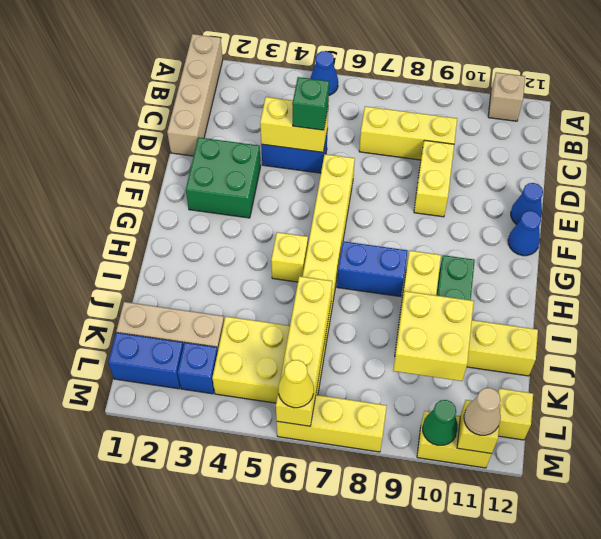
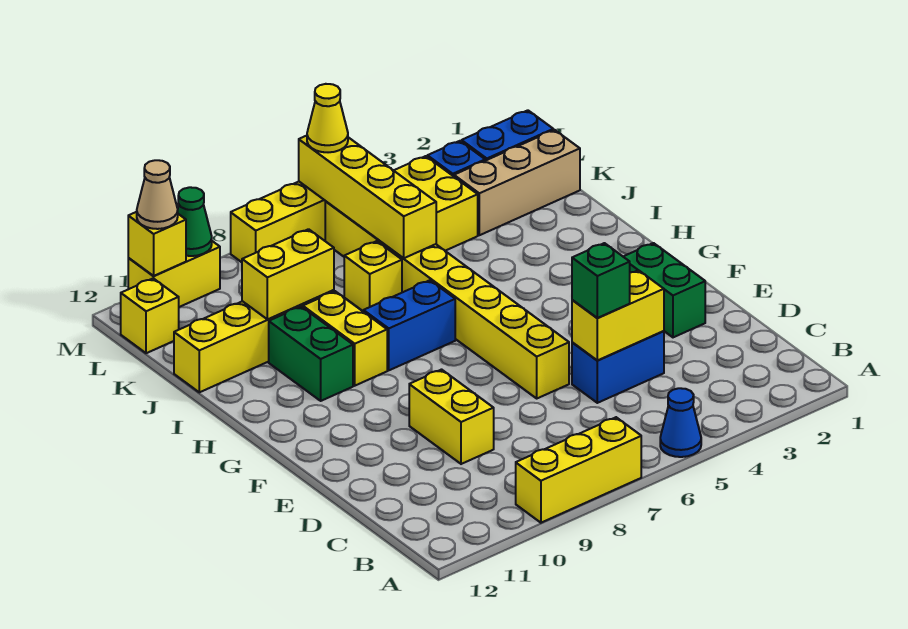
tan 1x4 brick [167,34,223,156] -> none
tan 1x1 brick [488,72,525,121] -> none
yellow 1x3 brick [359,106,457,160] -> yellow 1x3 brick moved to [516,417,641,523]
green 2x2 brick [186,137,261,218] -> green 1x2 brick [623,243,705,337]
blue 1x1 cone [511,183,543,224] -> none
blue 1x1 cone [508,211,541,256] -> none
yellow 1x1 brick [271,232,308,282] -> yellow 1x1 brick moved to [344,241,402,311]
yellow 2x2 brick [393,291,474,381] -> yellow 1x2 brick [242,229,334,319]

